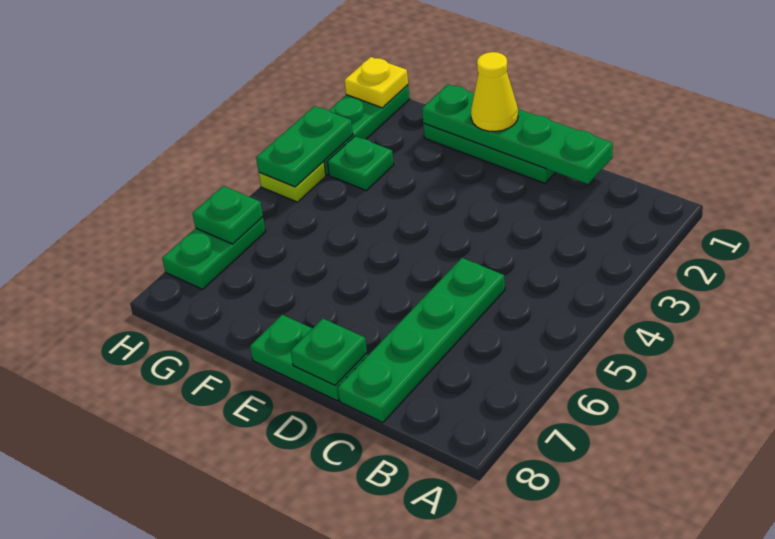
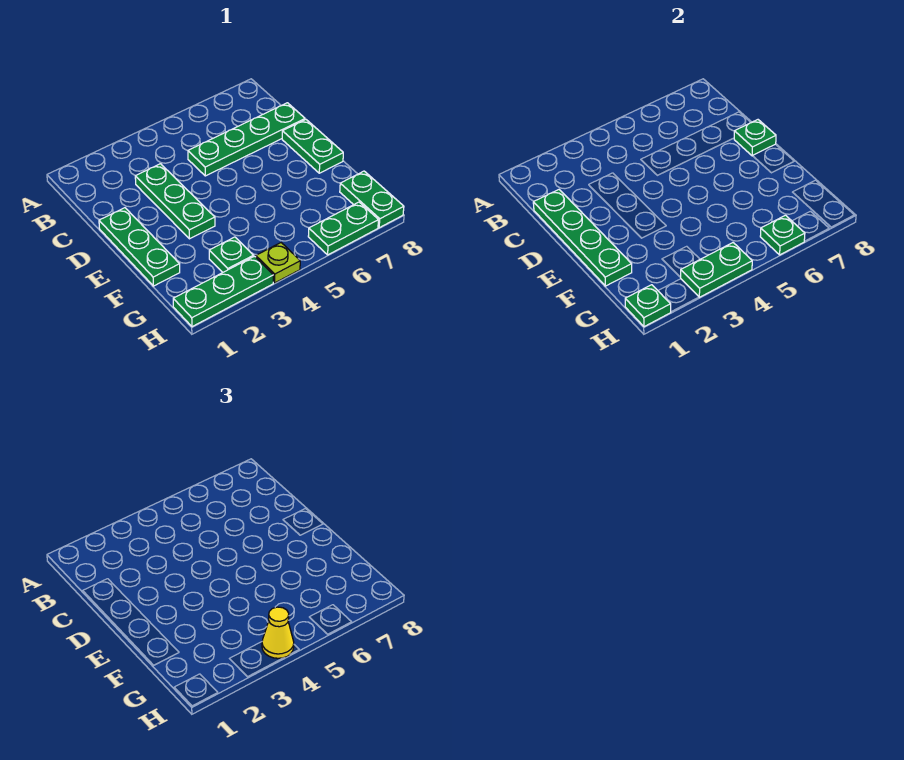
none -> green 1x3 plate [135,164,215,239]
yellow 1x1 cone [471,52,518,131] -> yellow 1x1 cone moved to [262,607,294,658]
none -> green 1x2 plate [340,171,404,228]
yellow 1x1 plate [344,57,408,108] -> green 1x1 plate [625,285,671,327]

